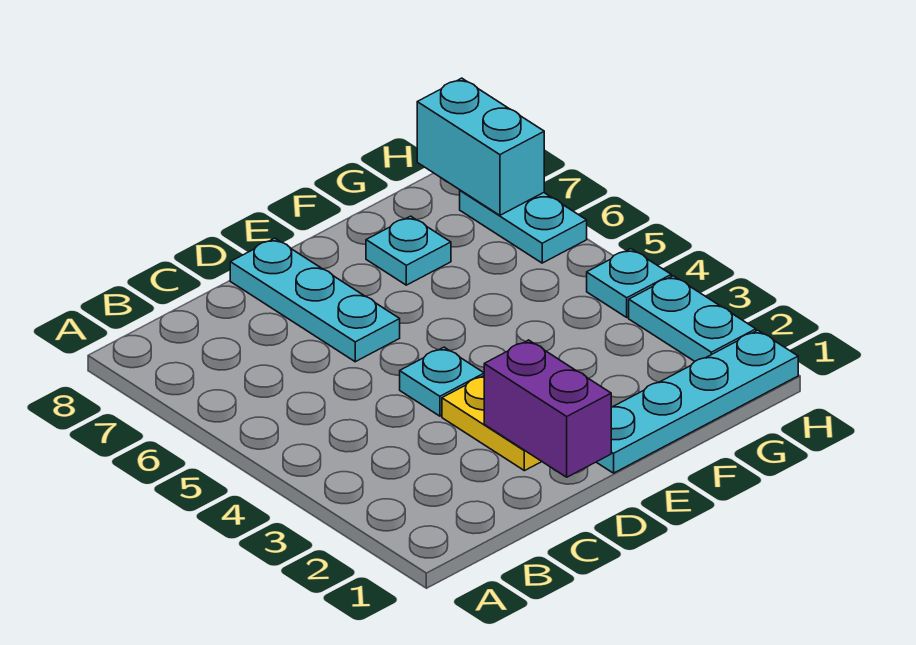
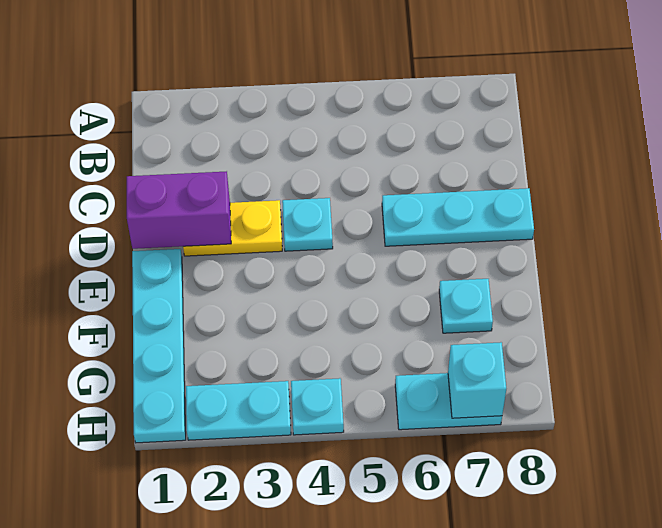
cyan 1x2 brick [417,78,544,215] -> cyan 1x1 brick [448,342,506,418]

